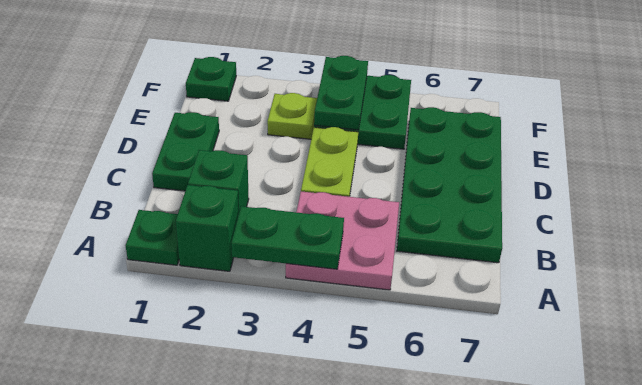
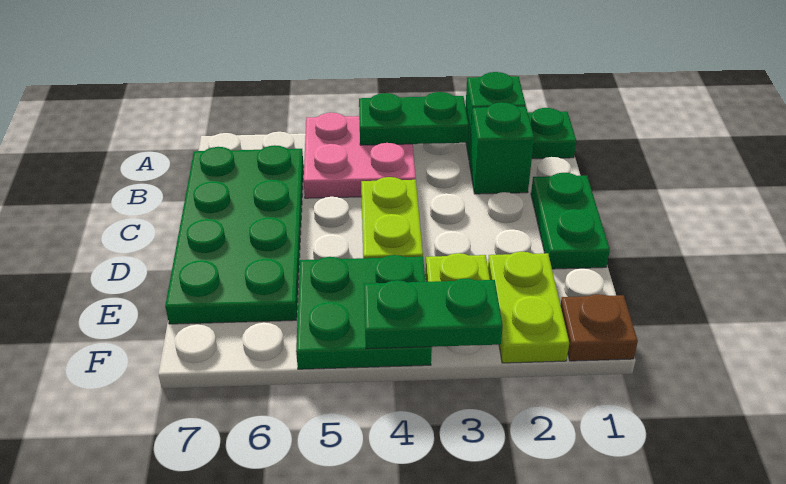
none -> lime 1x2 plate [488,252,569,363]
green 1x2 plate [314,56,368,130] -> green 1x2 plate turned to [364,278,503,349]
green 1x1 plate [186,57,236,101] -> brown 1x1 plate [561,294,638,361]

